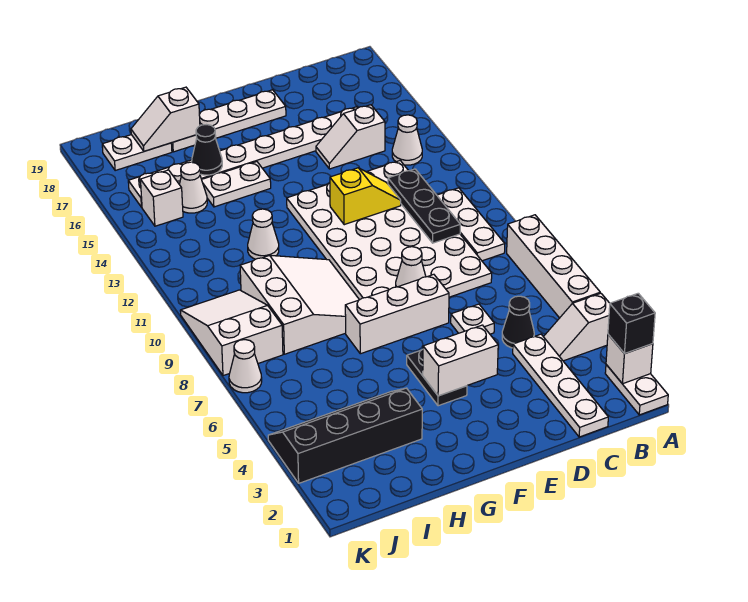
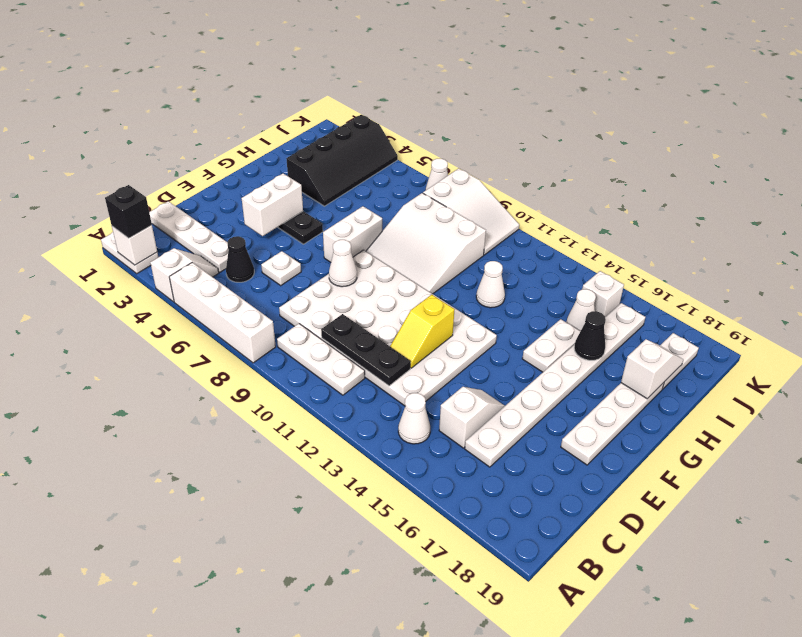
white 1x3 brick [345,274,449,354] -> white 1x2 brick [323,206,382,262]

